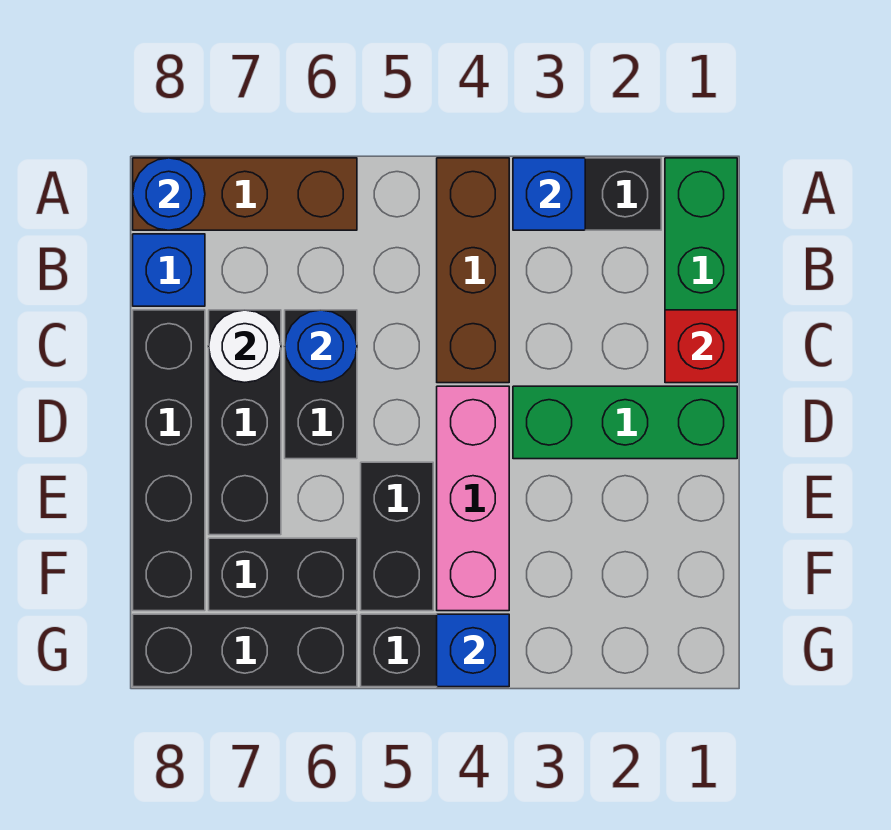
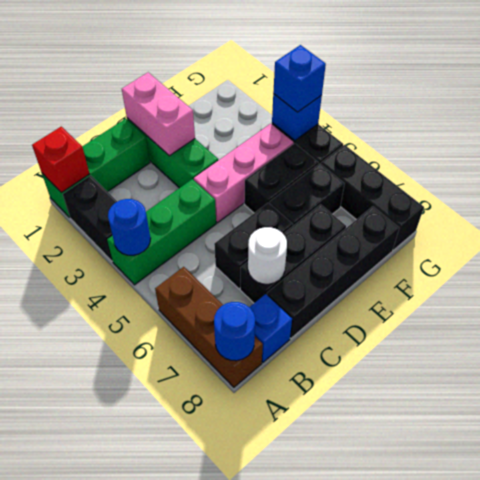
blue 1x1 brick [513,158,585,230] -> blue 1x1 brick moved to [273,45,326,112]
brown 1x3 brick [437,158,509,383] -> green 1x3 brick [107,179,216,285]
red 1x1 brick [665,310,737,383] -> red 1x1 brick moved to [32,127,89,193]
blue 1x1 round brick [285,310,357,382] -> blue 1x1 round brick moved to [108,199,151,255]
none -> pink 1x2 brick [122,72,195,156]
black 1x2 brick [209,538,357,611] -> black 1x2 brick turned to [270,164,345,226]

